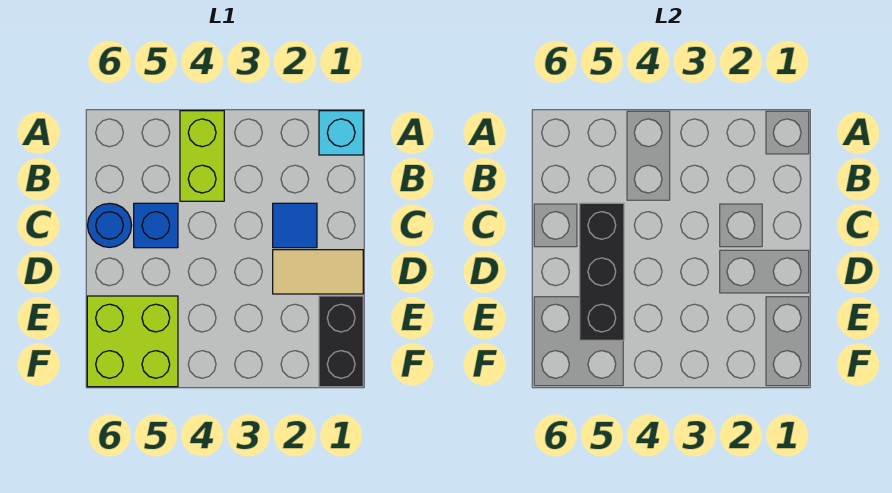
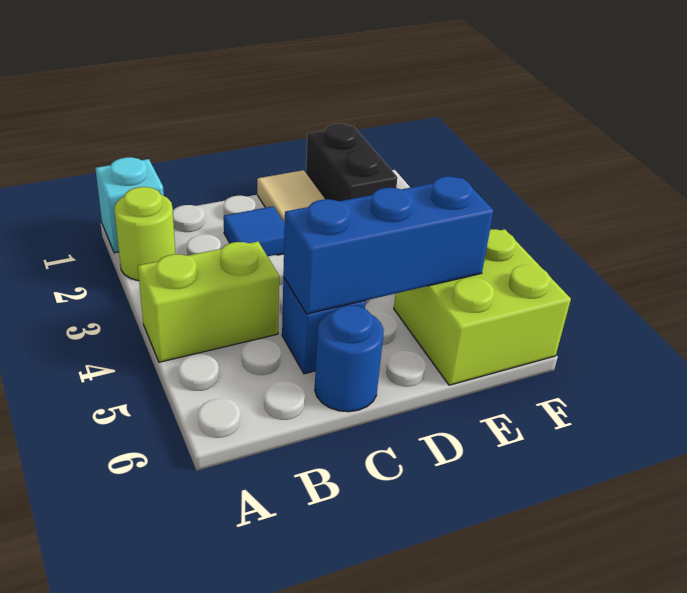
none -> lime 1x1 round brick [114,187,175,281]
black 1x3 brick [580,203,624,340] -> blue 1x3 brick [283,176,494,314]
black 1x2 brick [319,296,363,387] -> black 1x2 brick turned to [306,124,398,201]

